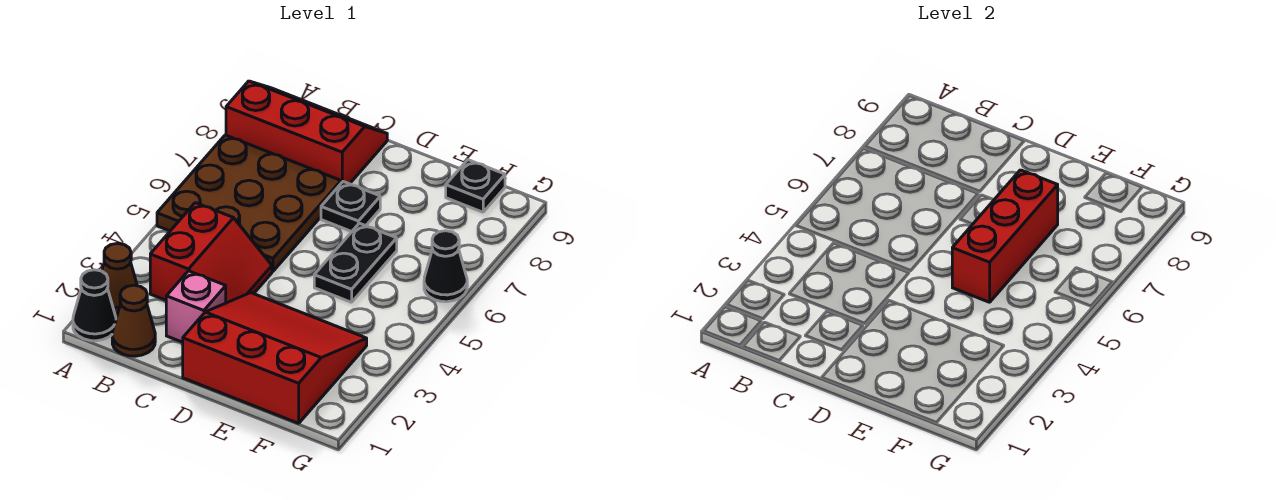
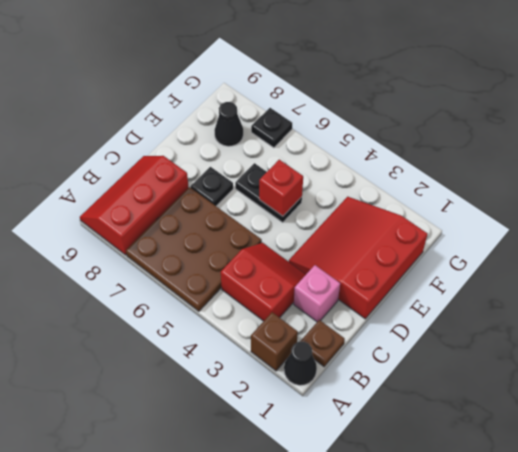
brown 1x1 cone [102,243,137,314] -> brown 1x1 brick [251,312,298,371]
brown 1x1 cone [112,285,155,356] -> brown 1x1 plate [300,320,345,366]
red 1x3 brick [952,170,1058,302] -> red 1x1 brick [259,160,303,216]
black 1x1 plate [446,160,505,212] -> black 1x1 plate moved to [251,108,292,148]
black 1x1 cone [424,231,467,302] -> black 1x1 cone moved to [214,102,243,146]

